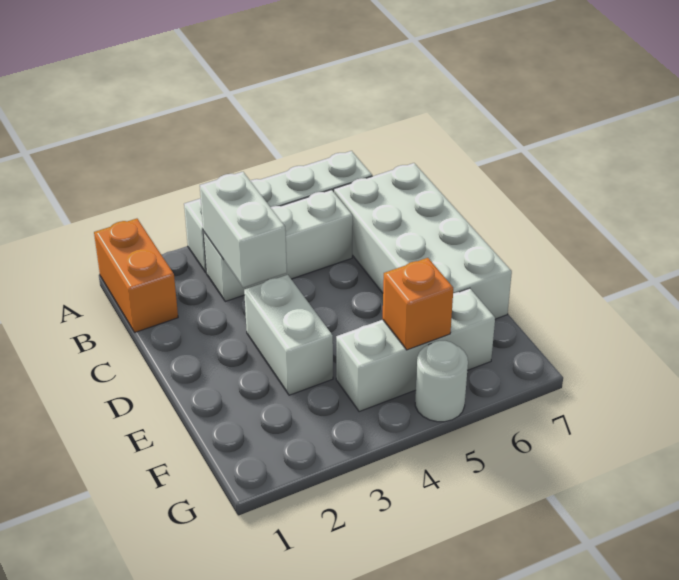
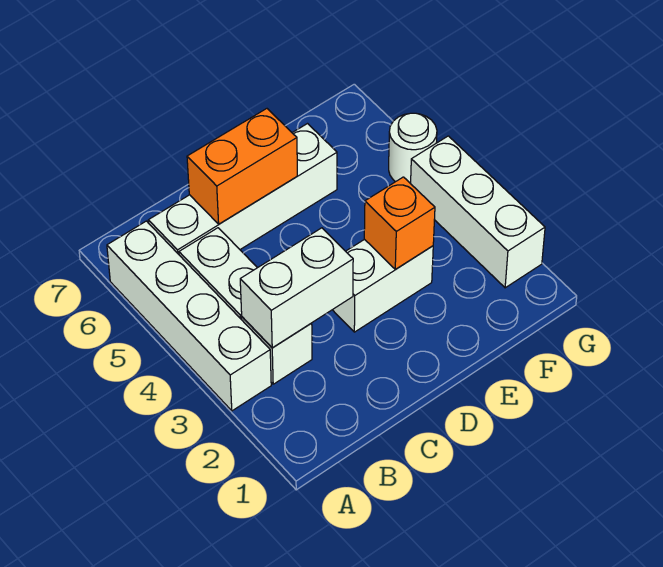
orange 1x2 brick [94,219,178,332] -> orange 1x2 brick moved to [187,109,297,224]
white 2x4 brick [334,163,512,319] -> white 1x4 brick [148,124,337,254]
white 1x3 brick [336,288,495,412] -> white 1x3 brick moved to [411,136,545,288]
orange 1x1 brick [383,258,453,350] -> orange 1x1 brick moved to [364,177,435,269]

